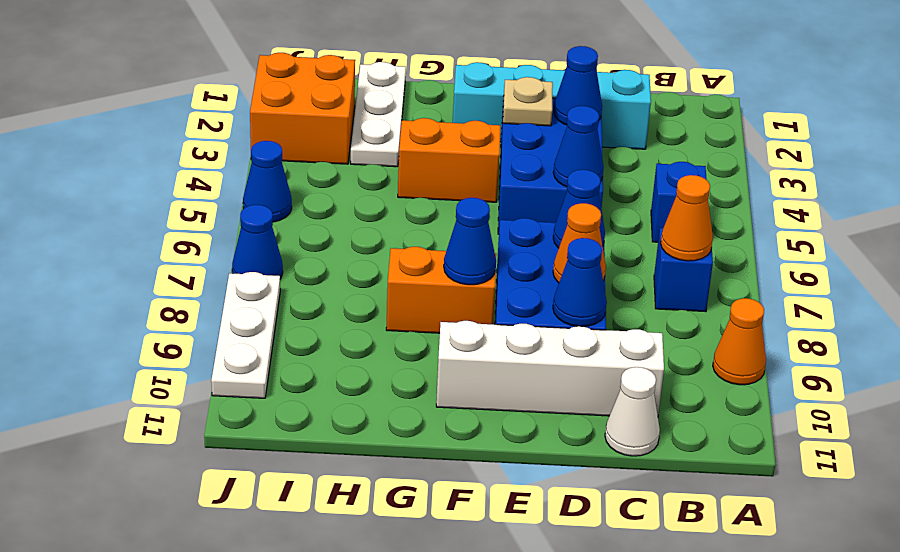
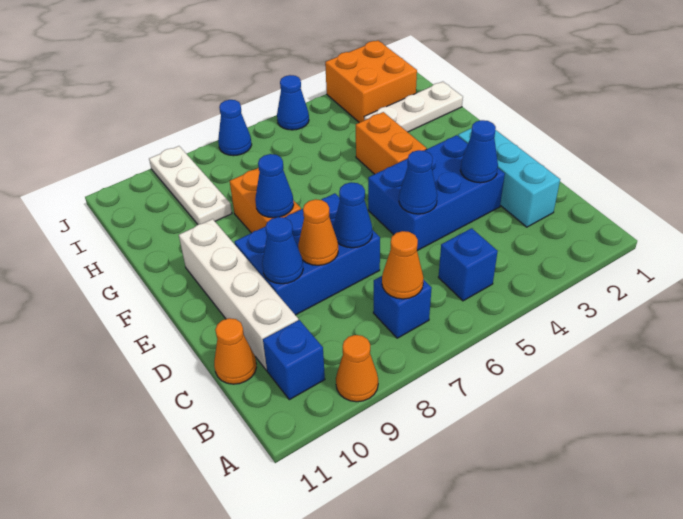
none -> blue 1x1 brick [263,320,325,400]
cyan 1x4 brick [453,62,651,149] -> cyan 1x3 brick [458,128,560,227]
white 1x1 cone [605,367,660,456] -> orange 1x1 cone [214,318,256,384]
tan 1x1 plate [503,77,553,126] -> none
white 1x3 plate [211,272,280,398] -> white 1x3 plate turned to [149,146,232,224]

